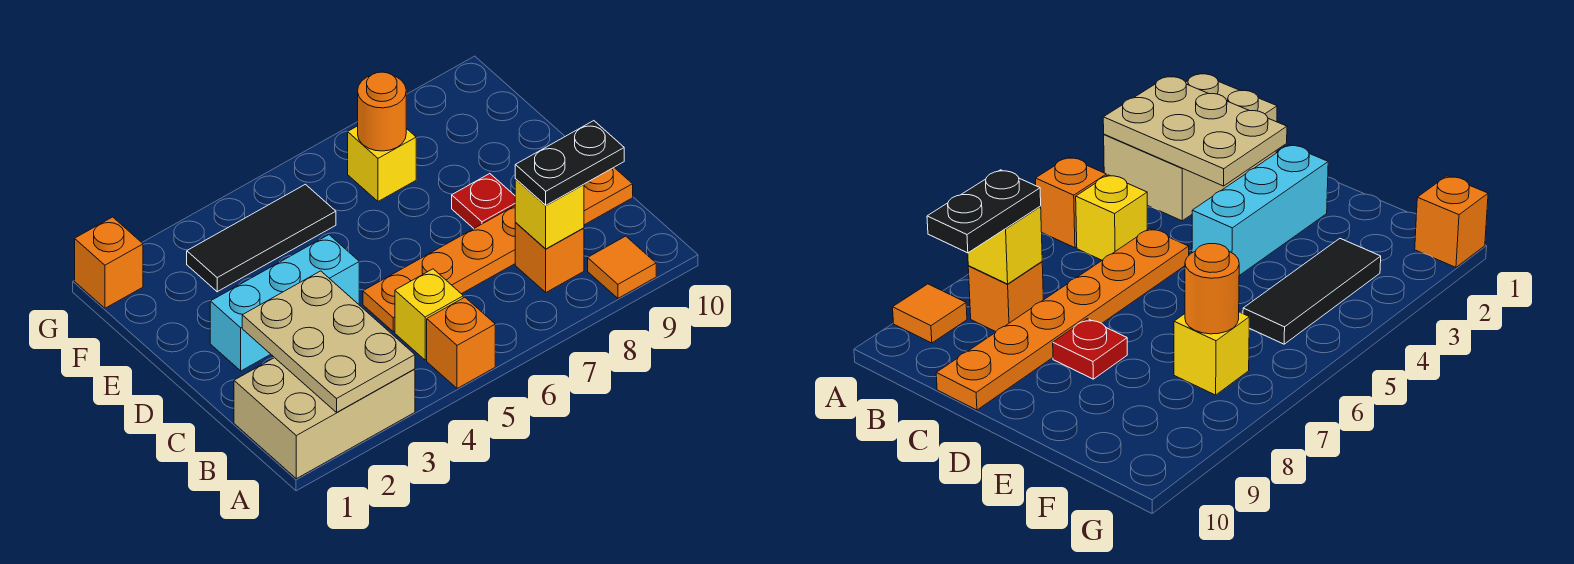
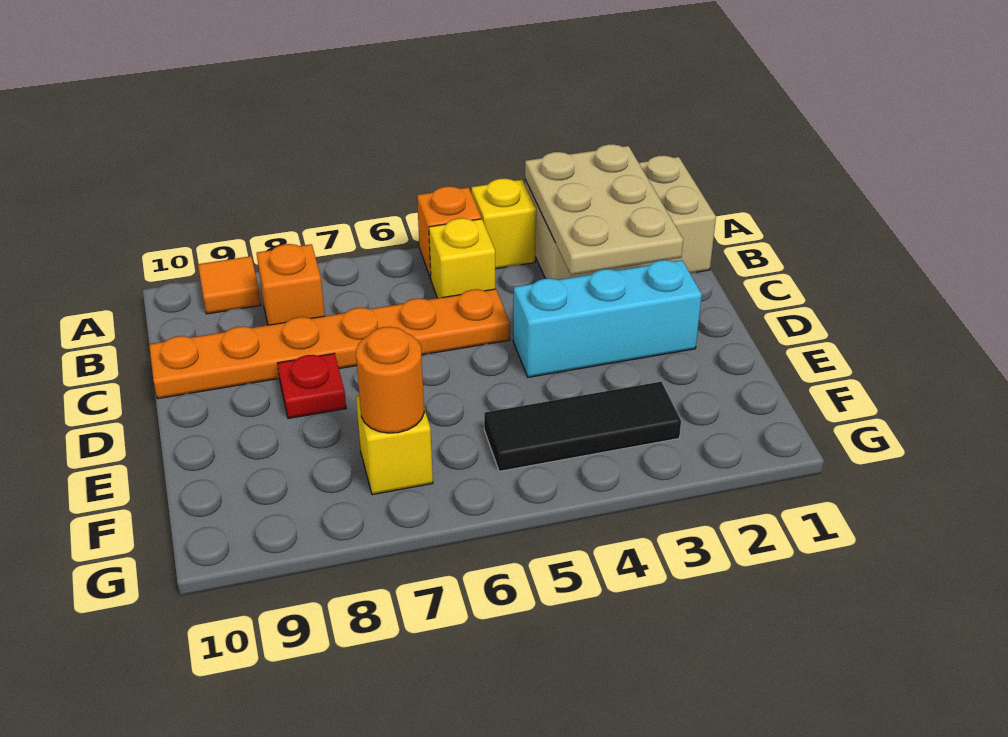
yellow 1x1 brick [515,179,584,249] -> yellow 1x1 brick moved to [471,179,536,269]
black 1x2 plate [515,121,624,205] -> none
orange 1x1 brick [75,217,143,308] -> none

